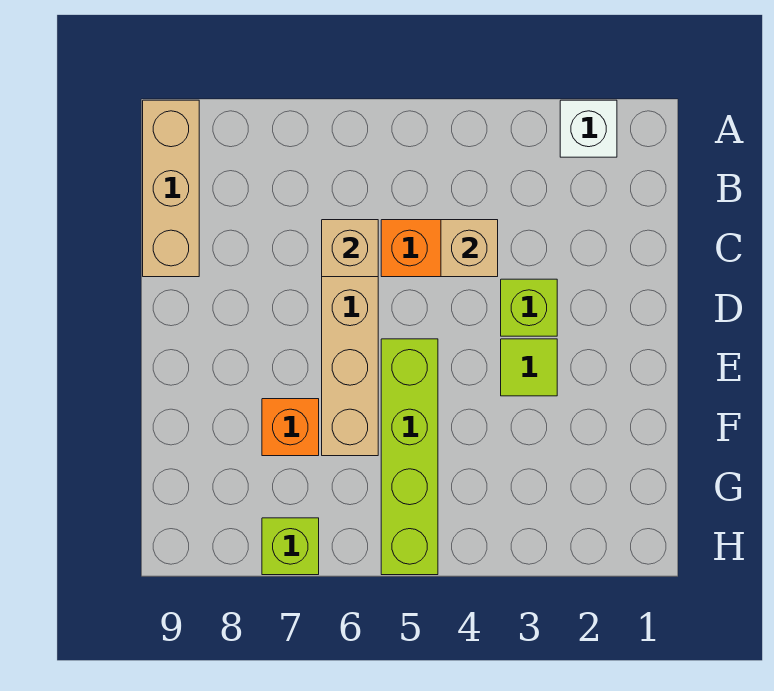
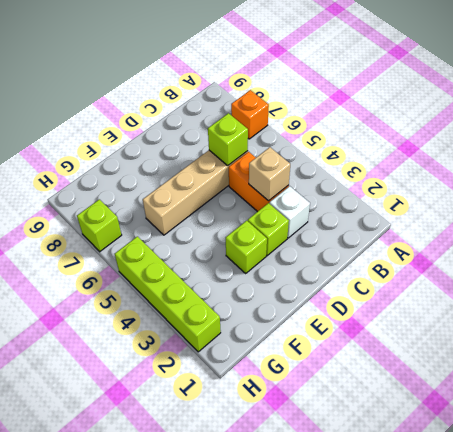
white 1x1 brick [560,100,617,157] -> white 1x1 brick moved to [269,186,310,238]
tan 1x3 brick [143,100,199,277] -> none
tan 1x1 brick [322,220,378,277] -> lime 1x1 brick [208,113,248,165]
lime 1x1 tile [501,339,557,396] -> lime 1x1 brick [226,221,267,273]
lime 1x4 brick [381,339,438,575] -> lime 1x4 brick turned to [115,236,221,352]
orange 1x1 brick [262,399,319,456] -> orange 1x1 brick moved to [231,90,269,139]

